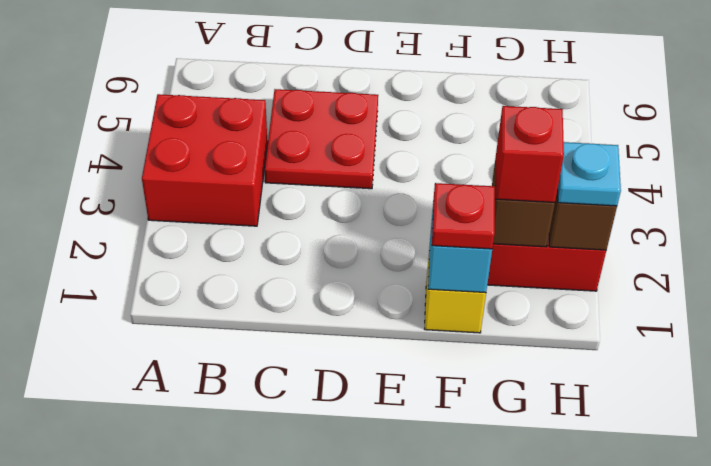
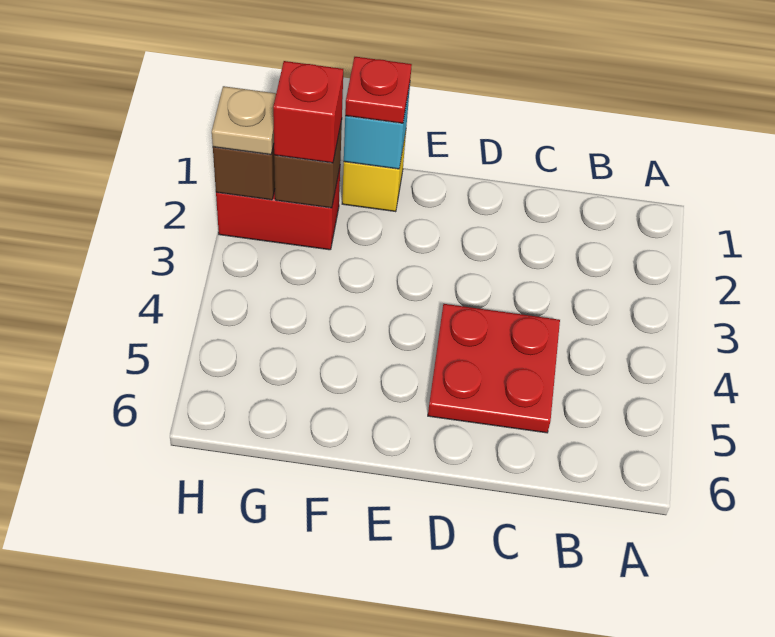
red 2x2 brick [142,94,268,226] -> none
cyan 1x1 plate [557,142,621,206] -> tan 1x1 plate [212,86,276,155]

